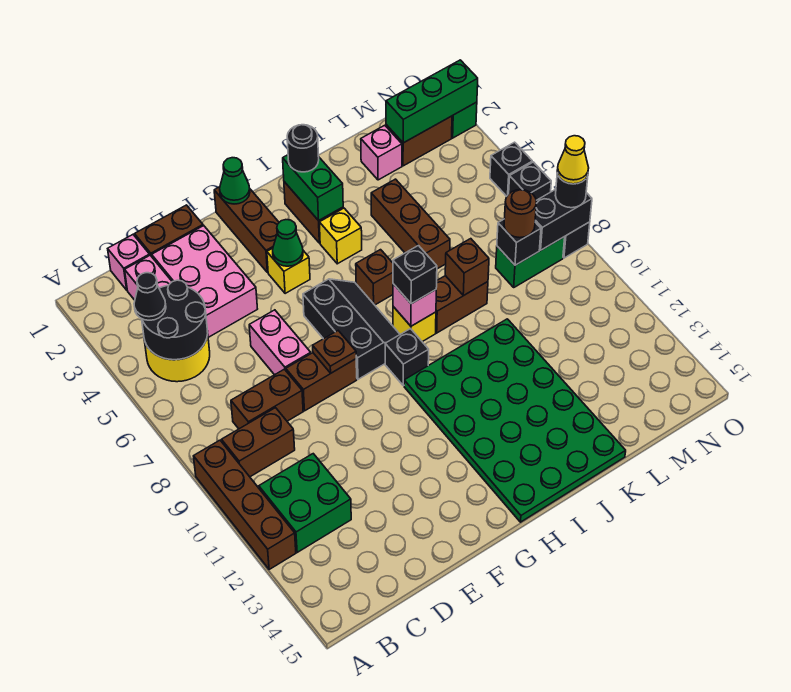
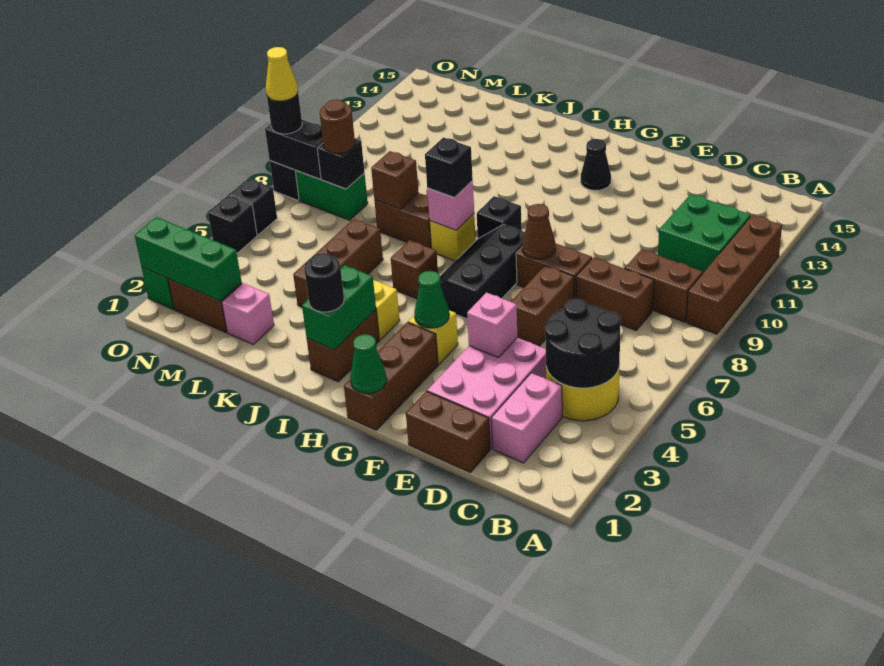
black 1x1 cone [134,273,166,320] -> black 1x1 cone moved to [581,139,611,190]
pink 1x1 brick [108,235,150,290] -> pink 1x1 brick moved to [467,293,517,358]
pink 1x2 brick [249,310,311,375] -> brown 1x2 brick [511,265,574,346]
brown 1x1 plate [313,331,356,373] -> brown 1x1 cone [522,204,555,259]
green 4x6 plate [404,319,626,522] -> none

